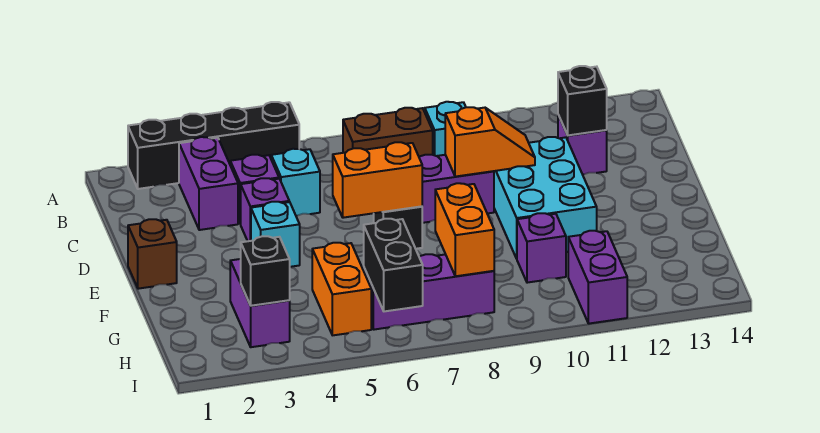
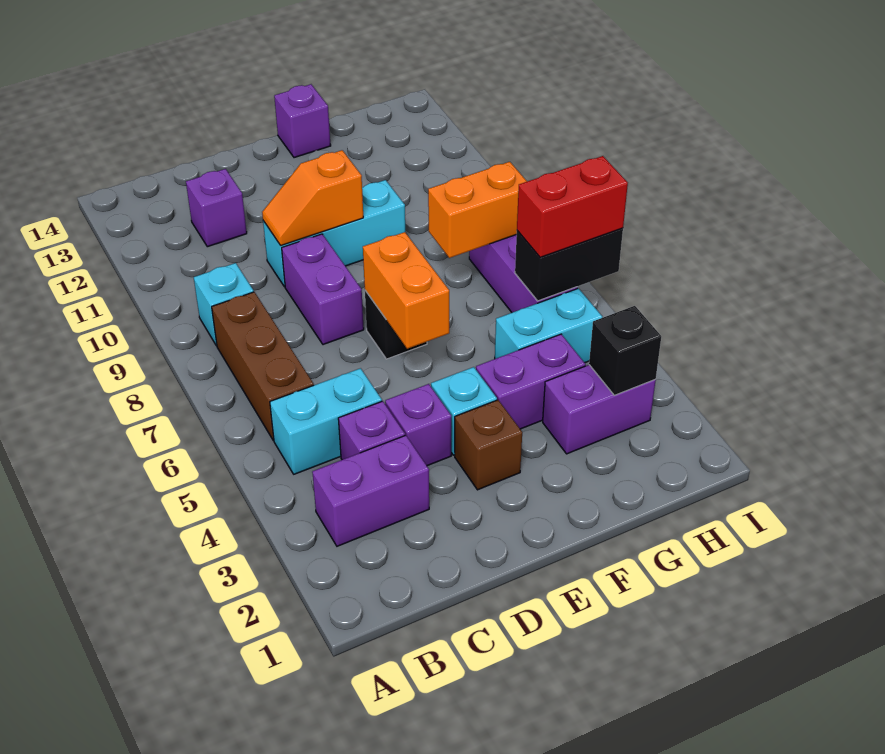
black 1x4 brick [128,102,299,189] -> none
brown 1x2 brick [343,108,433,157] -> brown 1x3 brick [212,292,314,440]
cyan 1x1 brick [271,149,320,216] -> cyan 1x2 brick [270,368,382,474]
black 1x1 brick [558,66,607,135] -> none
orange 1x2 slope [445,107,535,177] -> orange 1x2 slope turned to [262,150,363,245]
cyan 2x3 brick [494,137,597,259] -> cyan 1x3 brick [263,180,405,287]
brown 1x1 brick [128,219,177,289] -> brown 1x1 brick moved to [455,400,522,490]
orange 1x2 brick [312,243,371,335] -> cyan 1x2 brick [495,288,603,363]
purple 1x1 brick [517,213,566,283] -> purple 1x1 brick moved to [274,84,331,158]
none -> red 1x2 brick [517,156,628,257]
purple 1x2 brick [568,231,627,324] -> purple 1x2 brick moved to [476,334,586,429]

